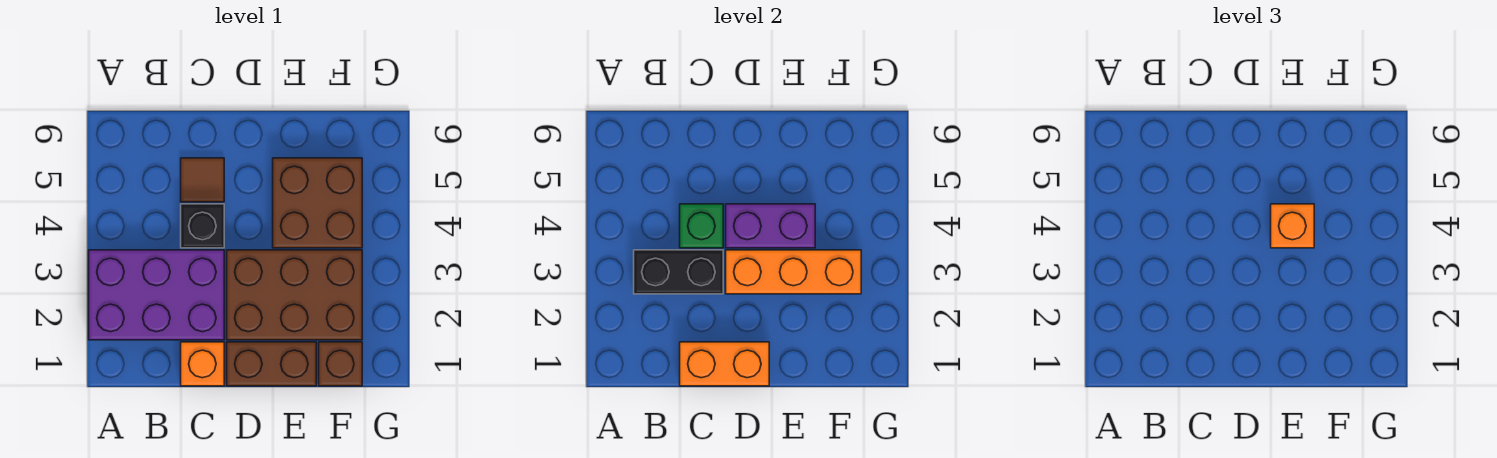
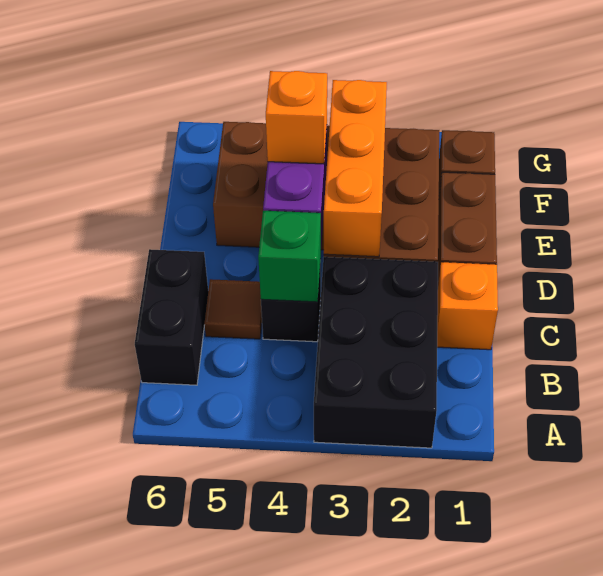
purple 2x3 brick [89,250,224,340] -> black 2x3 brick [314,257,438,448]
black 1x2 brick [634,250,723,294] -> black 1x2 brick moved to [135,249,208,385]
orange 1x2 brick [680,342,769,386] -> none

